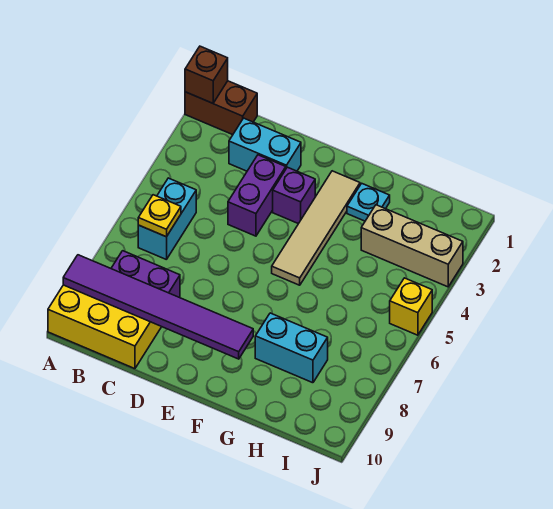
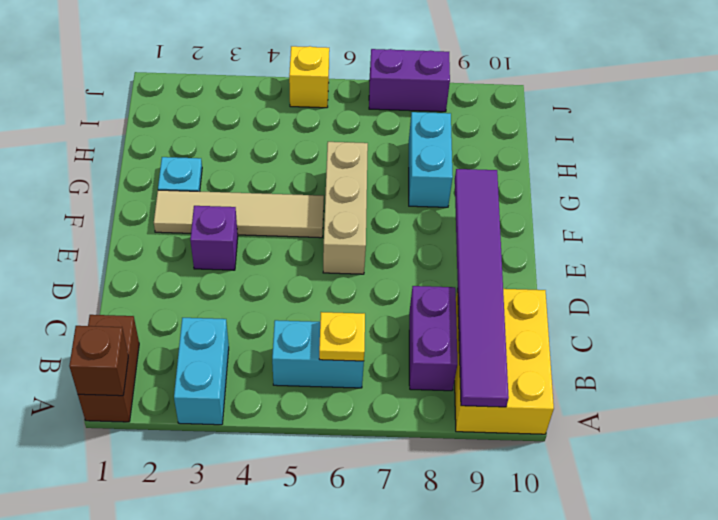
cyan 1x2 brick [229,118,301,171] -> cyan 1x2 brick moved to [174,318,229,425]
purple 1x2 brick [228,155,286,236] -> purple 1x2 brick moved to [369,49,450,112]
tan 1x3 brick [361,205,463,287] -> tan 1x3 brick moved to [323,142,368,274]

